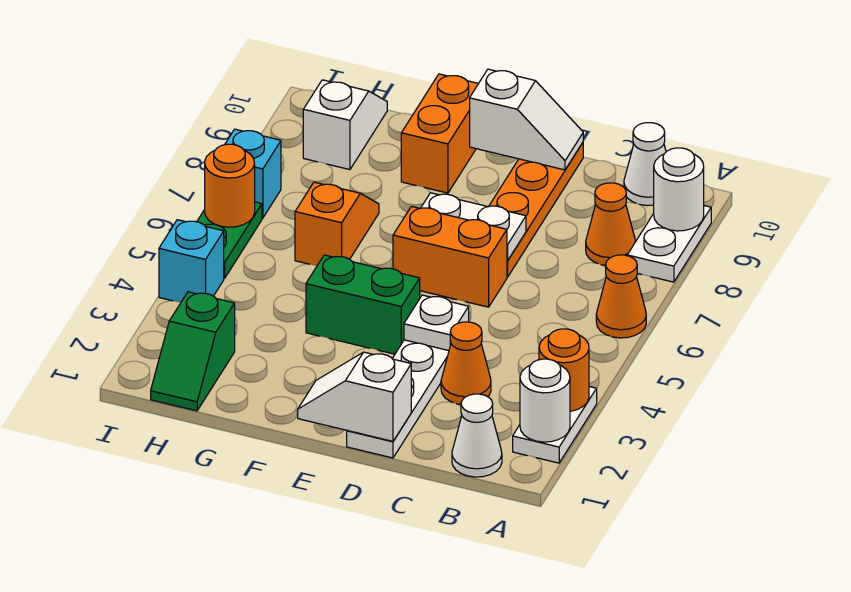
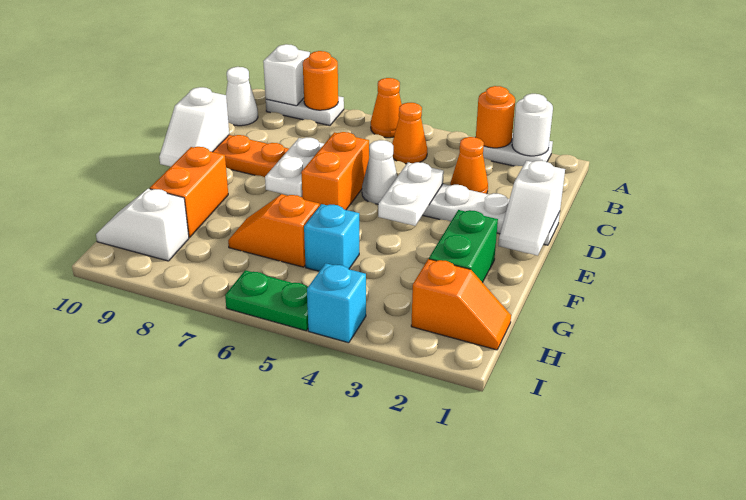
white 1x1 round brick [654,148,704,231] -> white 1x1 brick [263,44,310,106]
white 1x1 cone [452,394,502,477] -> white 1x1 cone moved to [362,140,397,204]
orange 1x1 cone [586,183,635,265] -> orange 1x1 cone moved to [392,103,427,164]
white 1x1 plate [404,295,469,351] -> white 1x2 plate [378,162,444,226]
white 1x2 slope [470,69,583,170] -> white 1x2 slope turned to [159,87,229,167]
green 1x2 brick [306,255,420,354] -> green 1x2 brick moved to [429,210,498,283]
orange 1x2 brick [401,74,478,193] -> orange 1x2 brick turned to [150,147,228,237]
green 1x2 slope [151,292,235,411] -> orange 1x2 slope [411,259,511,350]
orange 1x1 round brick [205,144,255,227] -> orange 1x1 round brick moved to [303,51,338,110]
cyan 1x1 brick [225,129,281,218] -> cyan 1x1 brick moved to [304,204,359,271]

